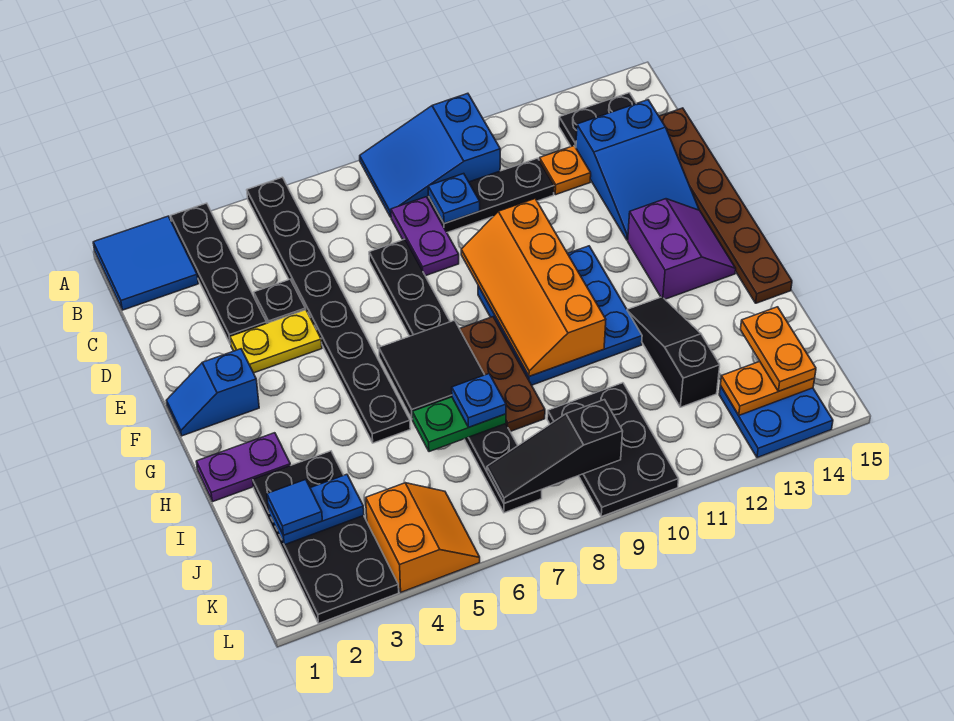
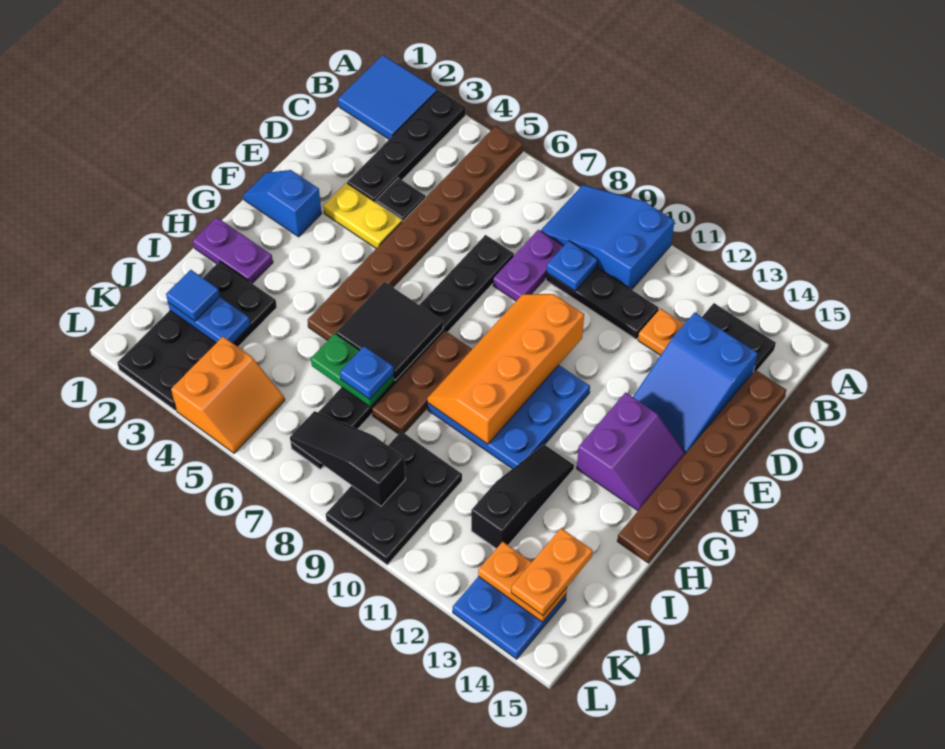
black 1x8 plate [247,177,410,443] -> brown 1x8 plate [308,126,523,341]

